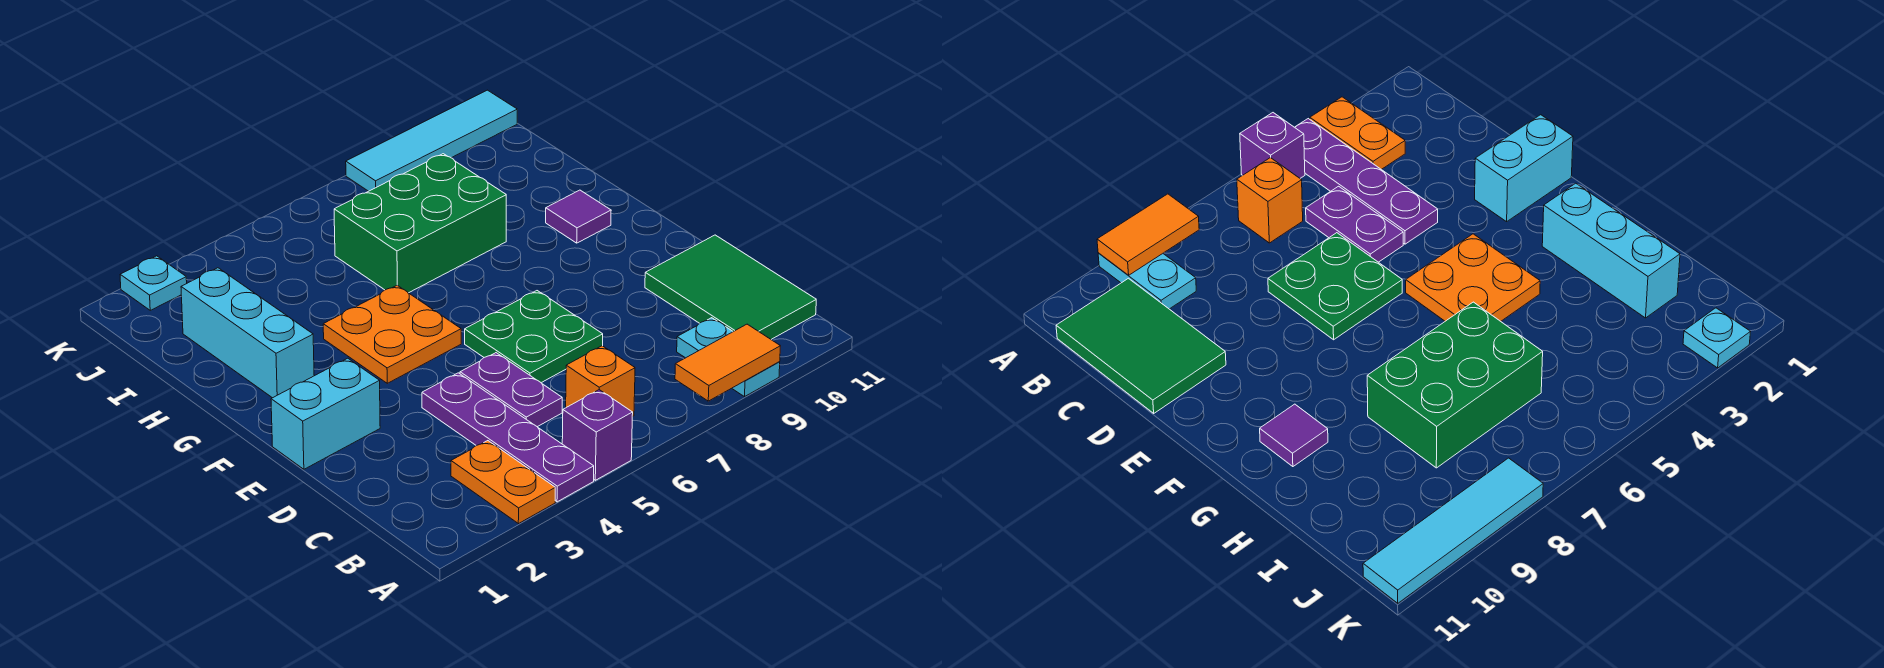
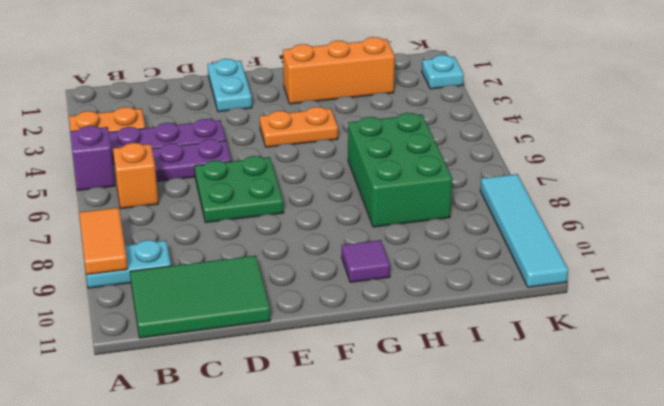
cyan 1x2 brick [271,358,380,469] -> cyan 1x2 plate [208,59,252,112]
orange 2x2 plate [323,285,461,383] -> orange 1x2 plate [260,107,338,147]
cyan 1x3 brick [181,268,314,398] -> orange 1x3 brick [283,37,395,104]

